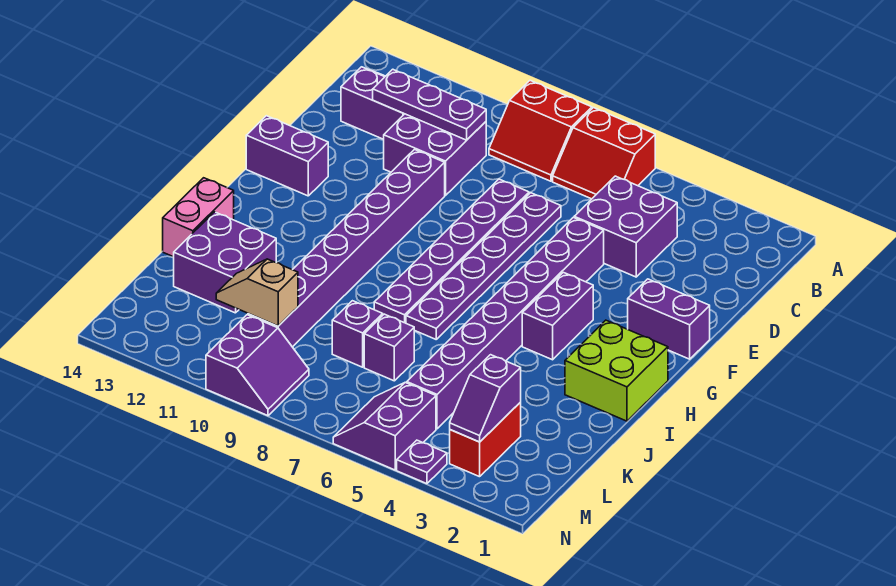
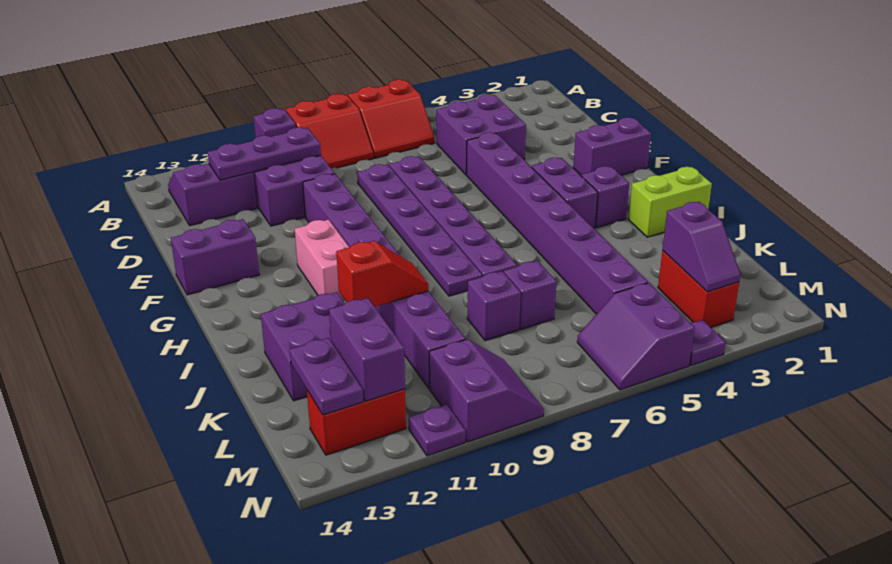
none -> purple 1x1 brick [253,108,296,138]
lime 2x2 brick [565,320,668,421] -> lime 1x2 brick [628,167,712,237]
none -> purple 1x1 brick [581,166,629,228]
pink 1x2 brick [163,178,234,257] -> pink 1x2 brick moved to [295,219,349,301]
none -> red 1x2 slope [336,241,428,307]
tan 1x2 slope [216,259,298,326] -> none
none -> purple 1x2 brick [329,298,405,401]
none -> purple 1x2 plate [290,338,363,415]
none -> red 1x2 brick [307,389,406,455]
none -> purple 1x1 plate [409,404,466,456]

